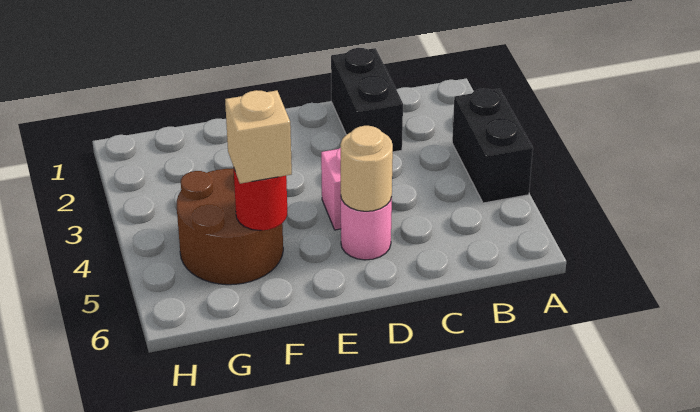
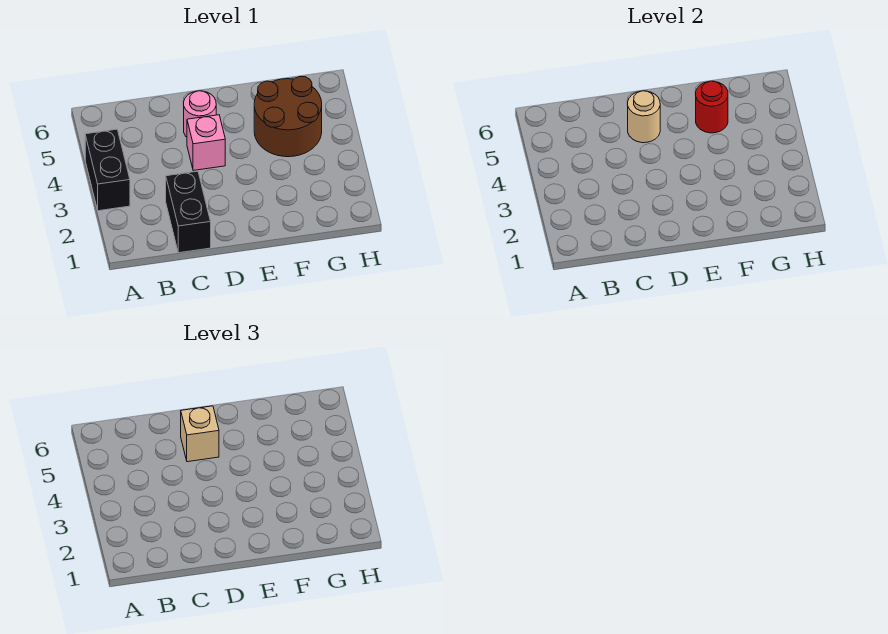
tan 1x1 brick [225,90,292,184] -> tan 1x1 brick moved to [181,406,219,462]

